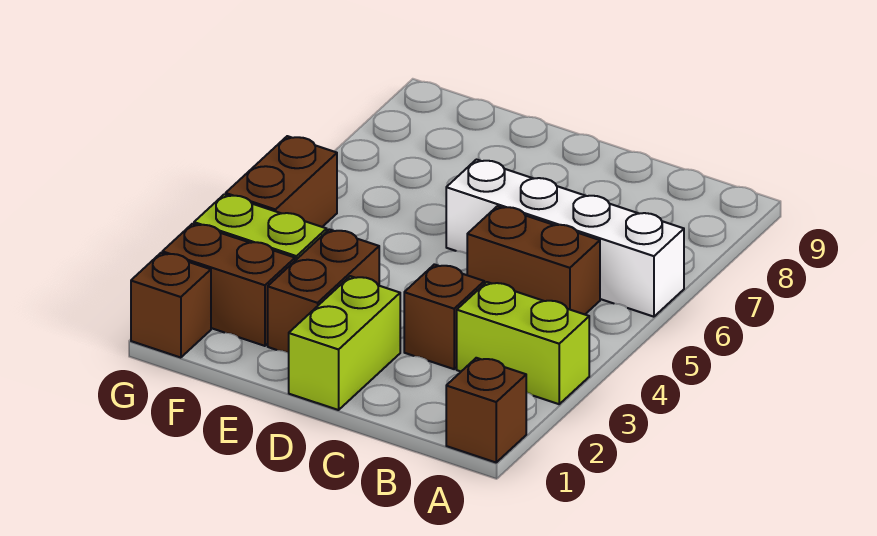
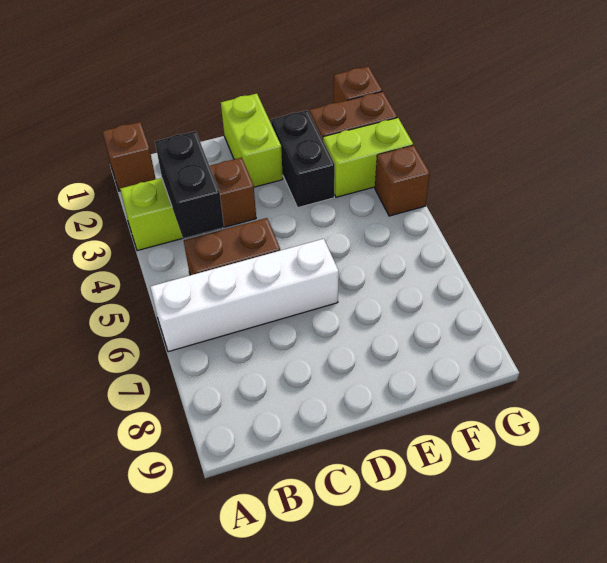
none -> black 1x2 brick [155,131,224,238]
brown 1x2 brick [268,229,379,353] -> black 1x2 brick [271,110,335,207]
brown 1x2 brick [226,136,337,227] -> brown 1x1 brick [375,145,430,216]

